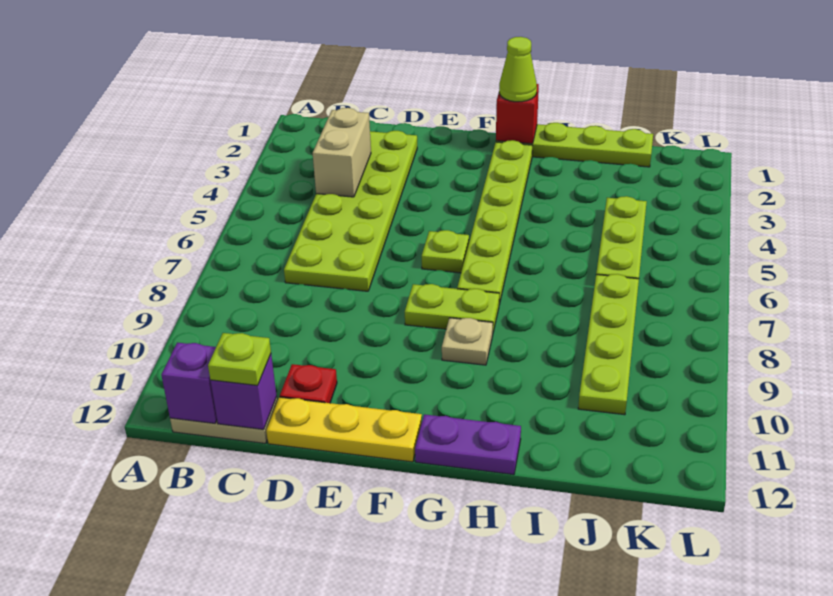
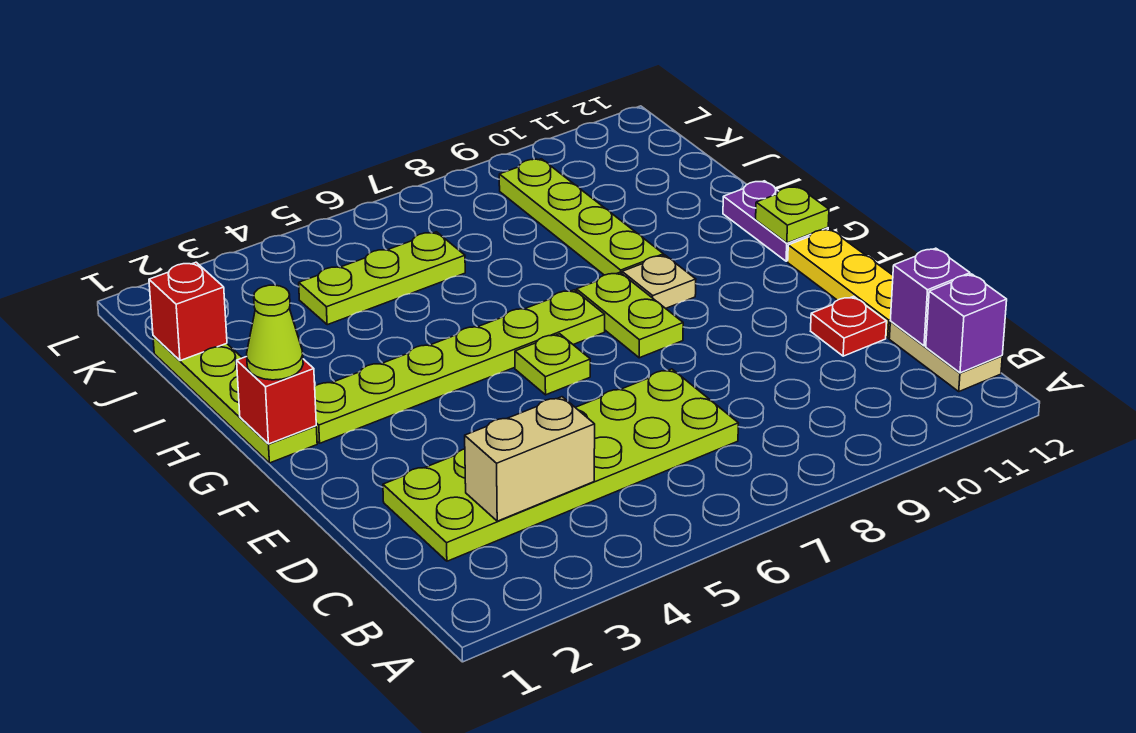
lime 1x1 plate [208,333,271,385] -> lime 1x1 plate moved to [756,186,829,243]
none -> red 1x1 brick [149,262,227,361]
lime 1x4 plate [578,274,639,415] -> lime 1x4 plate turned to [499,159,664,275]

